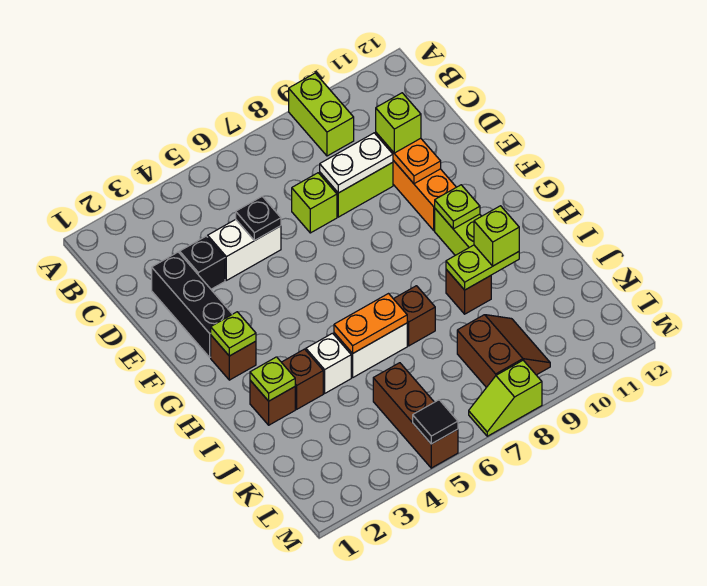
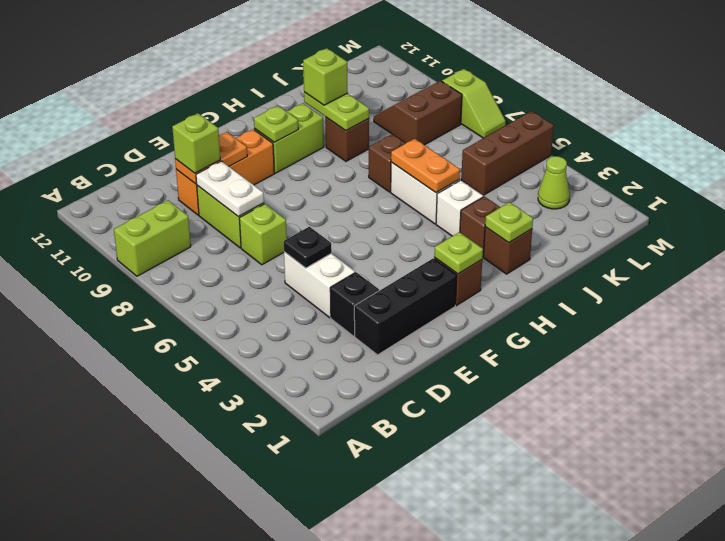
none -> lime 1x1 cone [538,156,570,209]
black 1x1 tile [413,400,458,444] -> none

